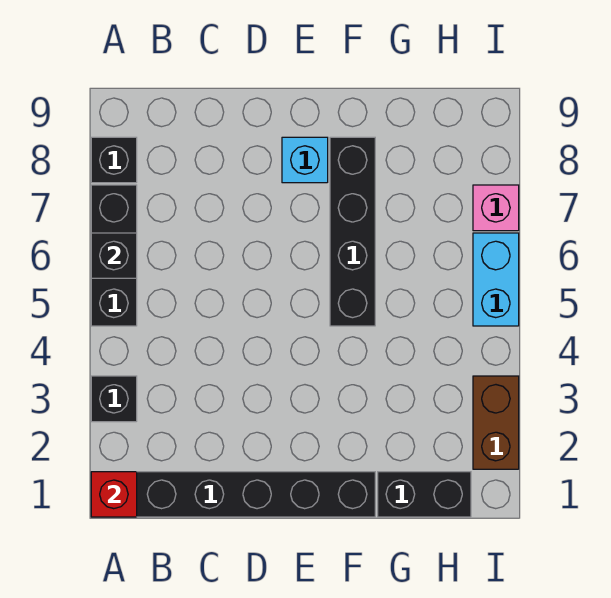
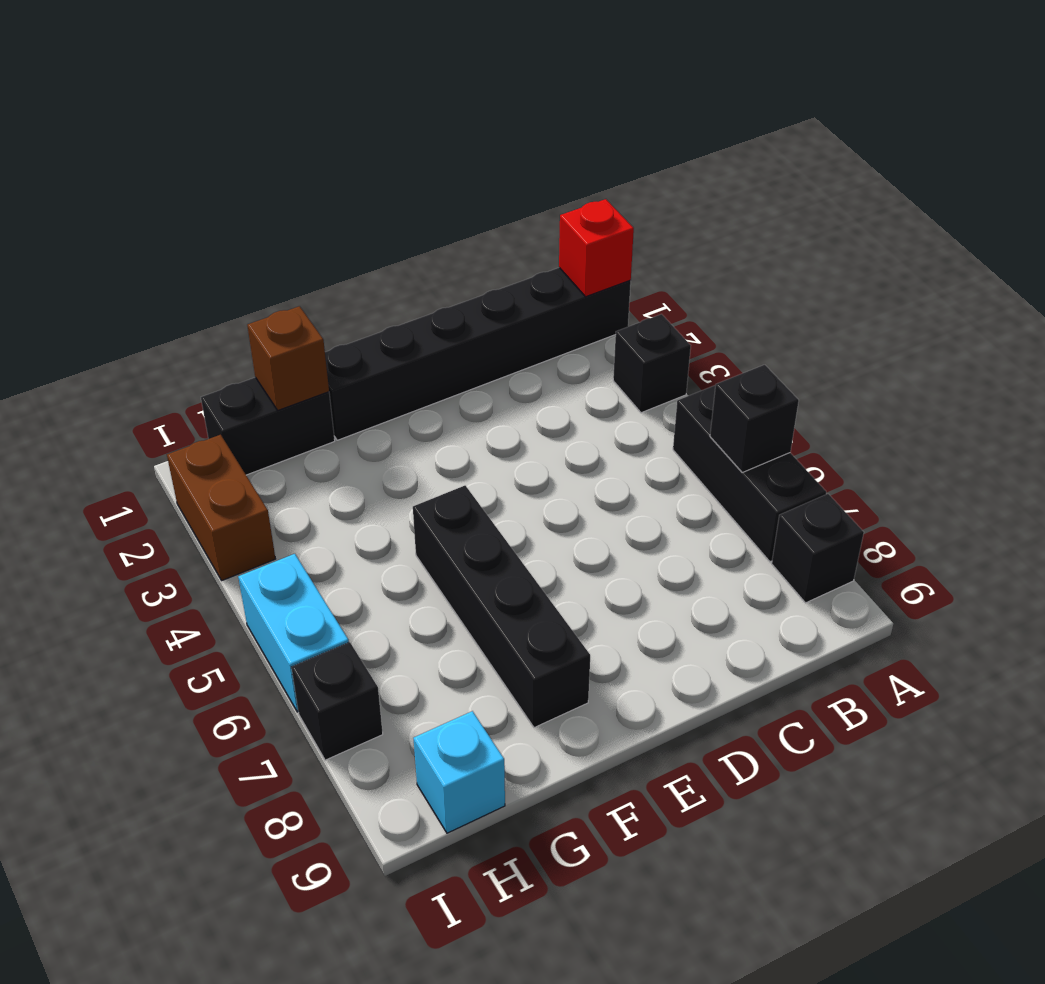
cyan 1x1 brick [282,137,328,183] -> cyan 1x1 brick moved to [413,711,505,833]
none -> brown 1x1 brick [247,306,329,410]
pink 1x1 brick [473,185,519,231] -> black 1x1 brick [291,642,383,760]

